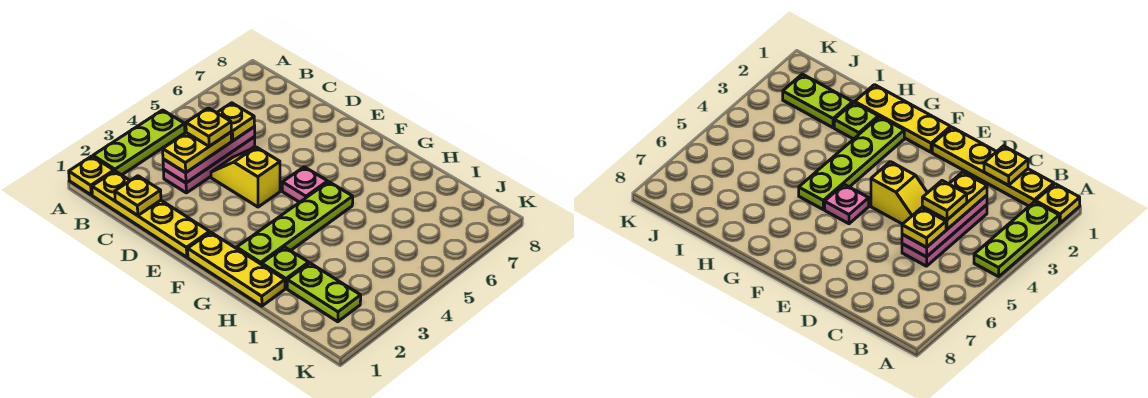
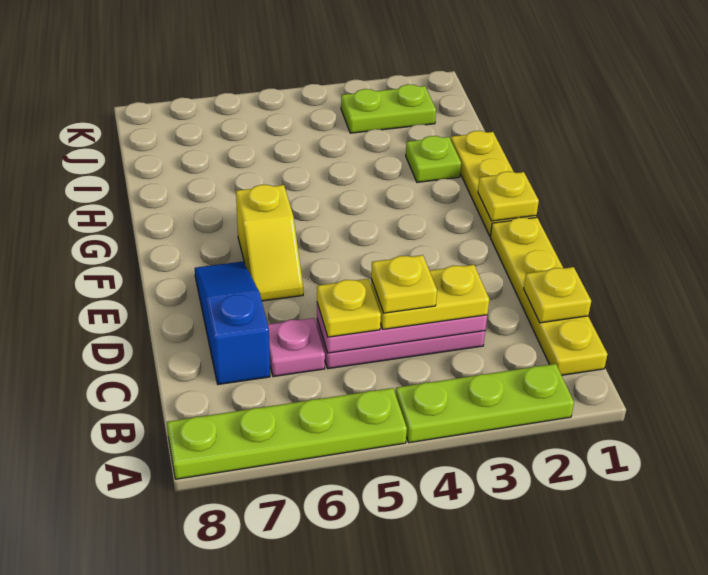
yellow 1x1 plate [69,156,114,195] -> yellow 1x1 plate moved to [478,171,539,221]
none -> blue 1x3 slope [195,261,270,385]
yellow 1x2 slope [211,147,280,207] -> yellow 1x2 slope moved to [236,185,303,301]
pink 1x1 plate [282,167,328,202] -> pink 1x1 plate moved to [268,318,325,377]
lime 1x4 plate [237,182,353,264] -> lime 1x4 plate moved to [167,388,407,479]
lime 1x2 plate [287,263,361,322] -> lime 1x2 plate turned to [341,84,436,133]

